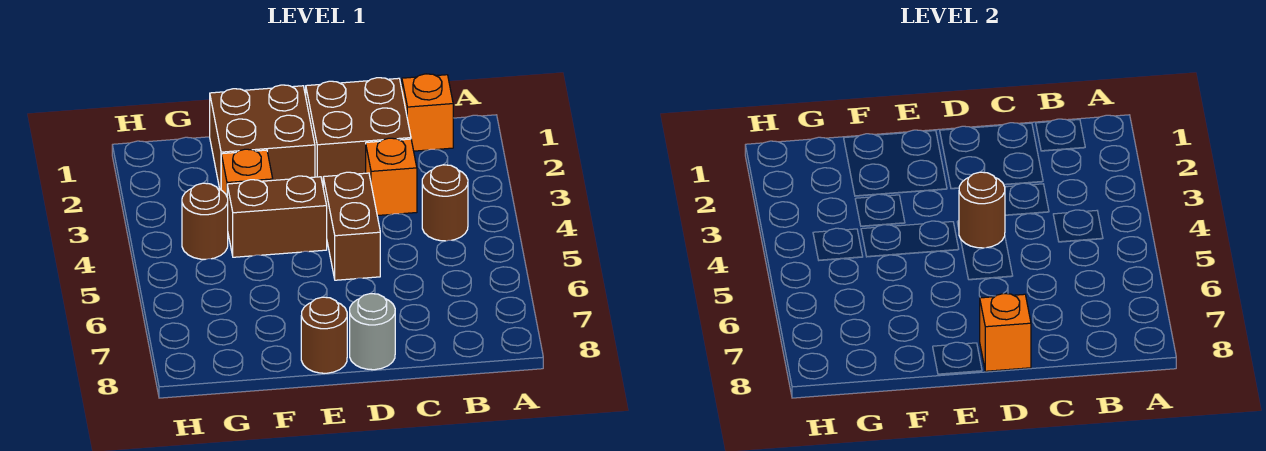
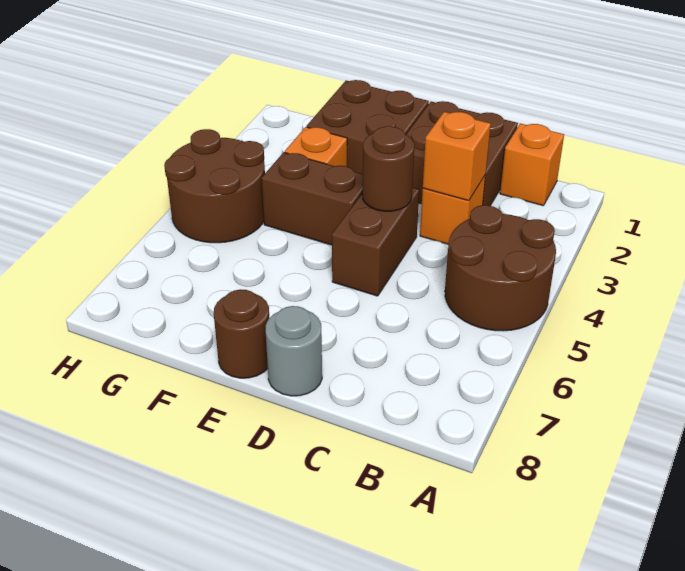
brown 1x1 round brick [422,165,468,241] -> brown 2x2 round brick [445,205,556,331]
orange 1x1 brick [980,294,1031,371] -> orange 1x1 brick moved to [423,112,491,201]
brown 1x1 round brick [182,183,228,259] -> brown 2x2 round brick [164,129,265,243]

